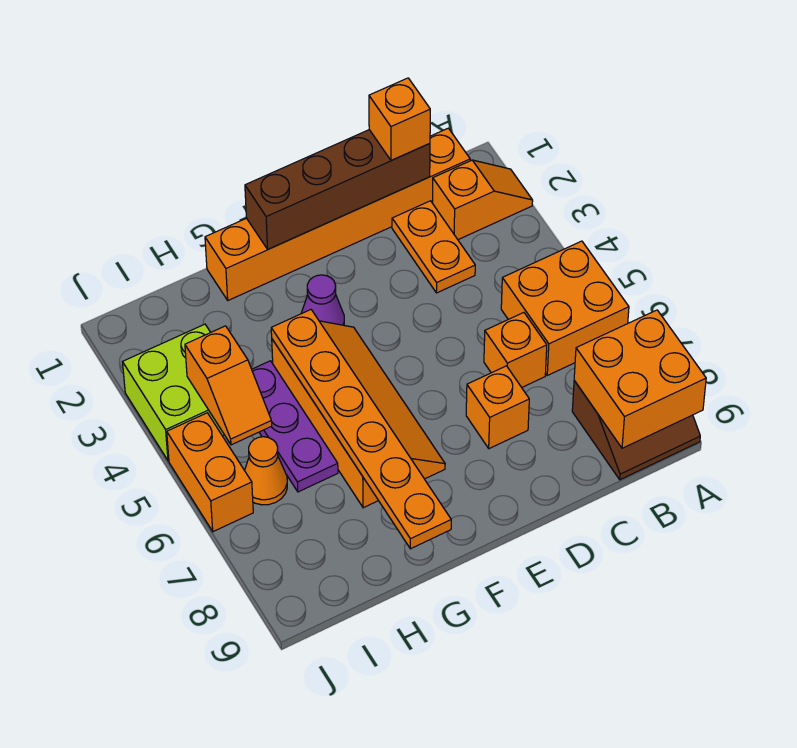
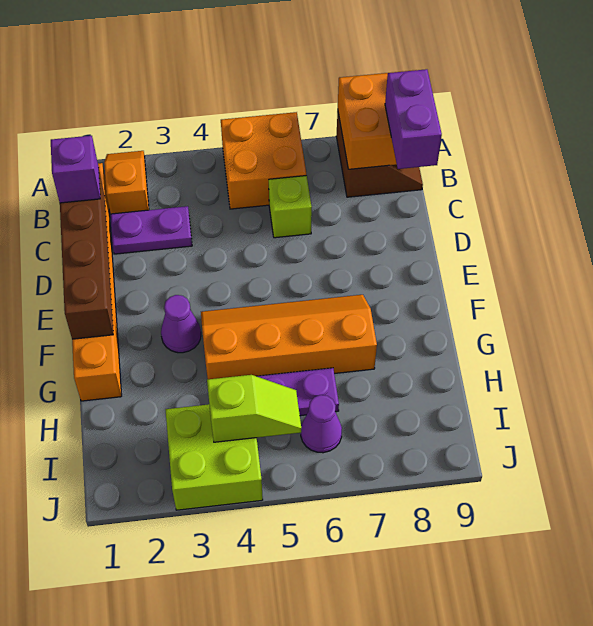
none -> purple 1x2 brick [385,69,442,169]
orange 1x1 brick [369,78,430,161] -> purple 1x1 brick [51,136,100,203]
orange 1x2 plate [392,201,475,293] -> purple 1x2 plate [110,206,192,254]
orange 1x1 brick [484,313,547,387] -> lime 1x1 brick [269,176,312,238]
orange 1x1 brick [466,366,529,449] -> none
orange 1x6 plate [271,310,451,549] -> none
orange 1x2 slope [185,326,272,445] -> lime 1x2 slope [207,375,301,442]
orange 1x1 cone [244,437,287,505] -> purple 1x1 cone [301,395,342,453]
orange 1x2 brick [167,413,253,532] -> none

